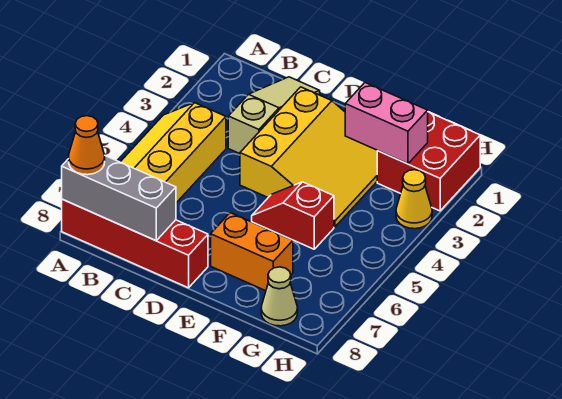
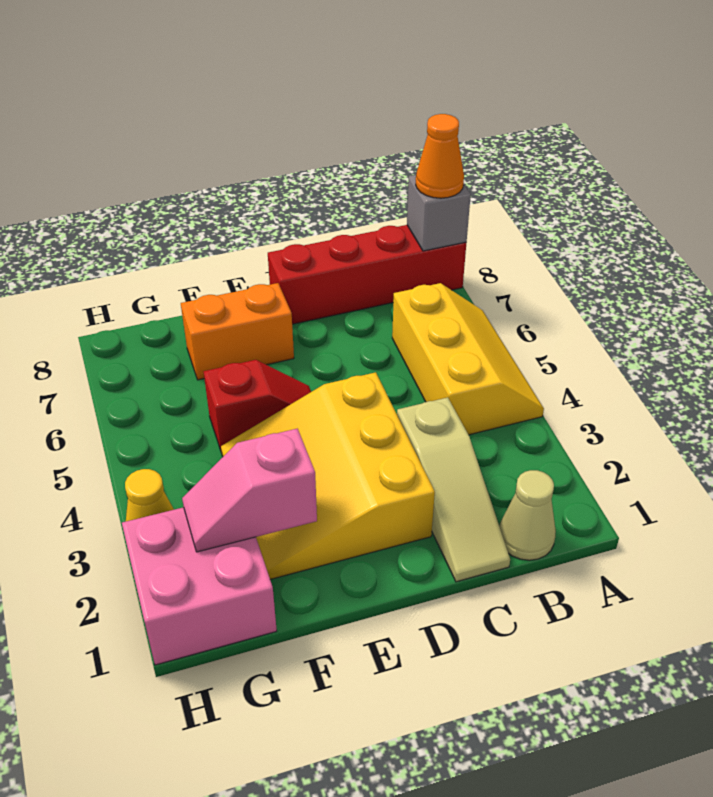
grey 1x3 brick [62,156,176,241] -> grey 1x1 brick [407,175,471,251]
pink 1x2 brick [345,83,428,164] -> pink 1x2 slope [182,429,317,552]
red 2x2 brick [377,112,480,211] -> pink 2x2 brick [122,507,277,665]
tan 1x1 cone [261,267,298,326] -> tan 1x1 cone moved to [500,470,556,560]

